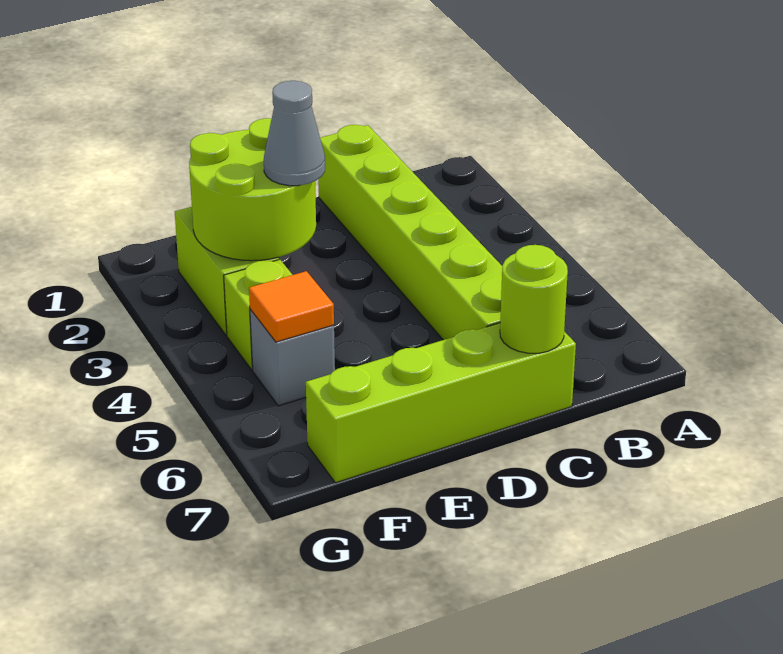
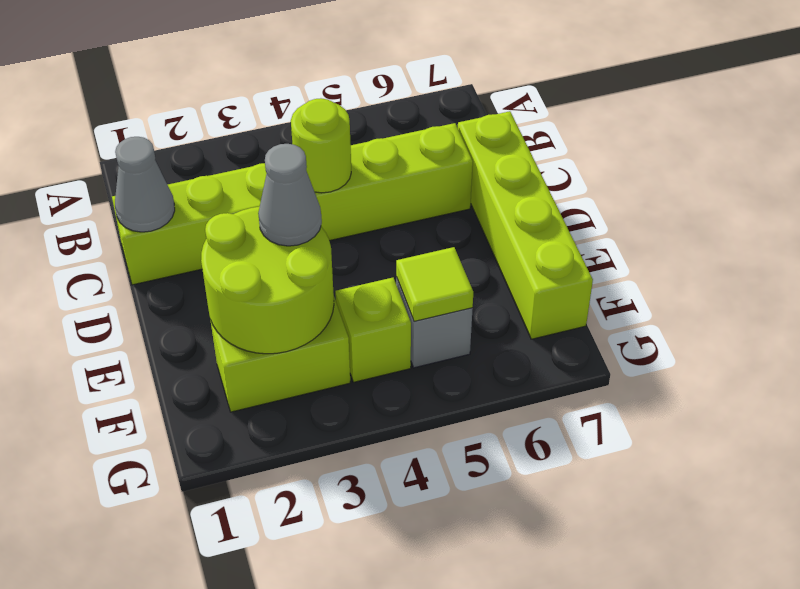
none -> grey 1x1 cone [115,137,175,232]
lime 1x1 round brick [500,245,568,353] -> lime 1x1 round brick moved to [291,98,351,193]
orange 1x1 tile [249,271,334,342] -> lime 1x1 tile [396,247,473,321]

